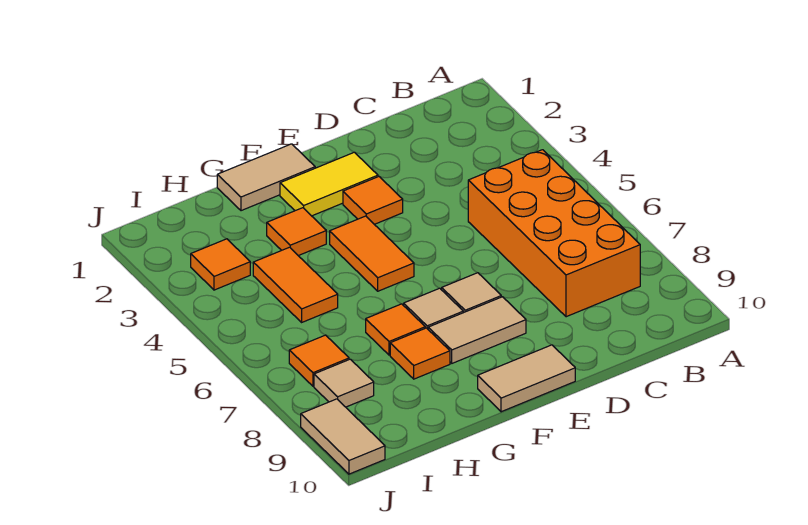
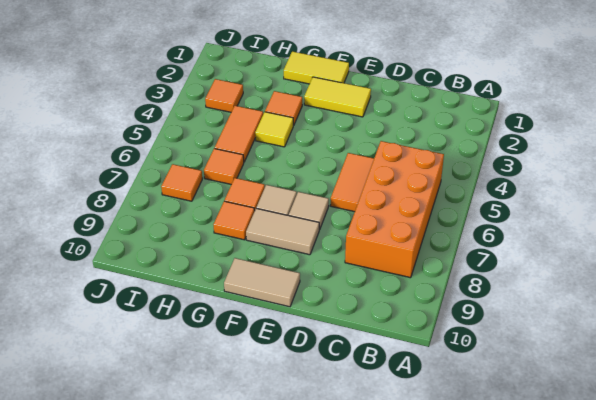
orange 1x1 tile [343,176,403,224] -> orange 1x1 tile moved to [204,148,244,185]
tan 1x2 tile [217,144,315,211] -> yellow 1x2 tile [284,51,349,84]
orange 1x2 tile [330,216,414,291] -> orange 1x2 tile moved to [330,153,374,212]
none -> yellow 1x1 tile [255,112,293,147]
tan 1x1 tile [314,359,374,407] -> none
tan 1x2 tile [301,399,385,474] -> none

